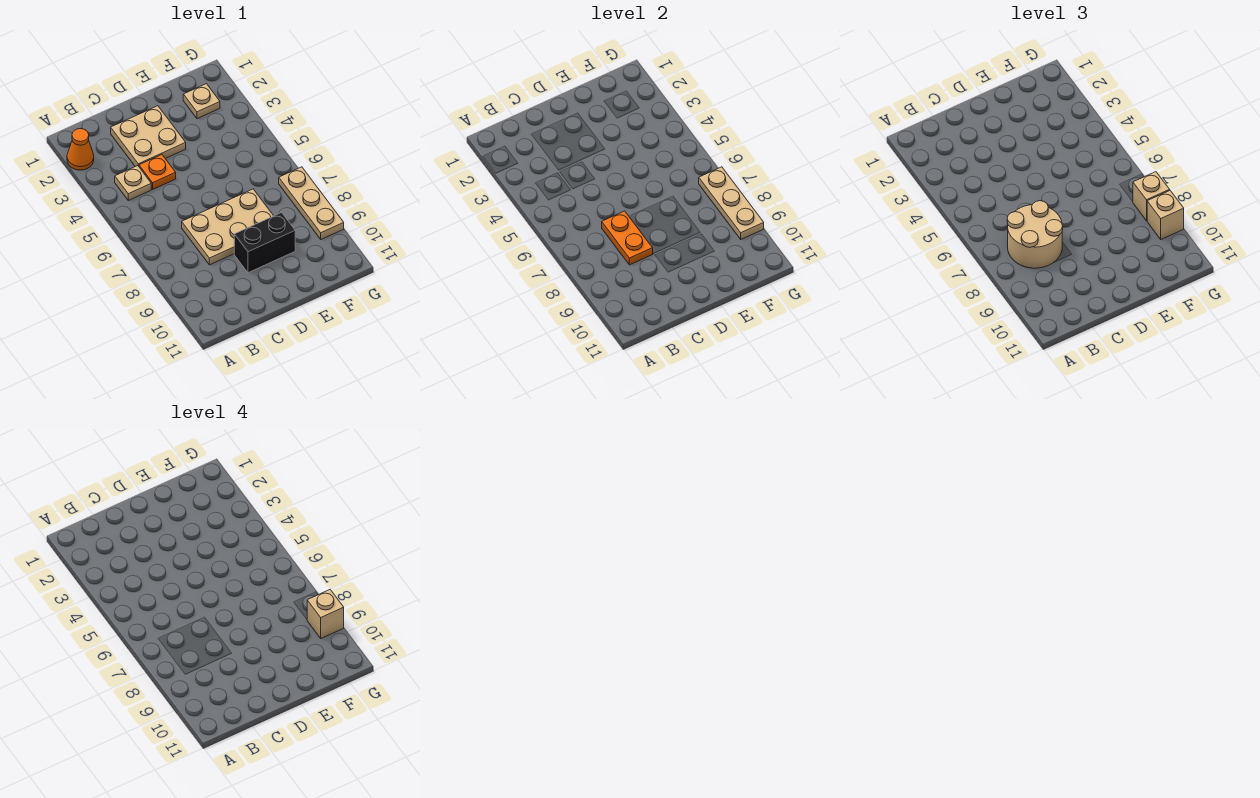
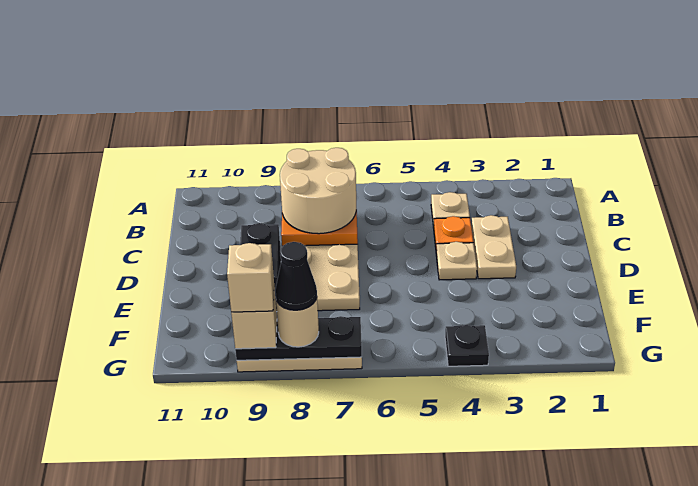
orange 1x1 cone [67,129,94,170] -> none
tan 2x2 plate [111,106,186,166] -> tan 1x2 plate [471,215,516,279]
tan 1x1 plate [183,84,220,119] -> tan 1x1 plate moved to [436,242,477,280]
none -> black 1x1 plate [445,325,489,366]
tan 1x3 plate [699,167,764,239] -> black 1x3 plate [235,316,362,360]
tan 1x1 brick [1133,172,1170,221] -> tan 1x1 round brick [276,298,319,347]
none -> black 1x1 cone [275,242,317,310]

